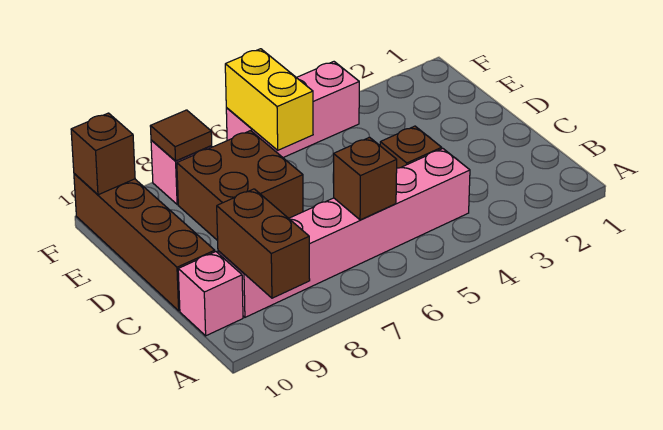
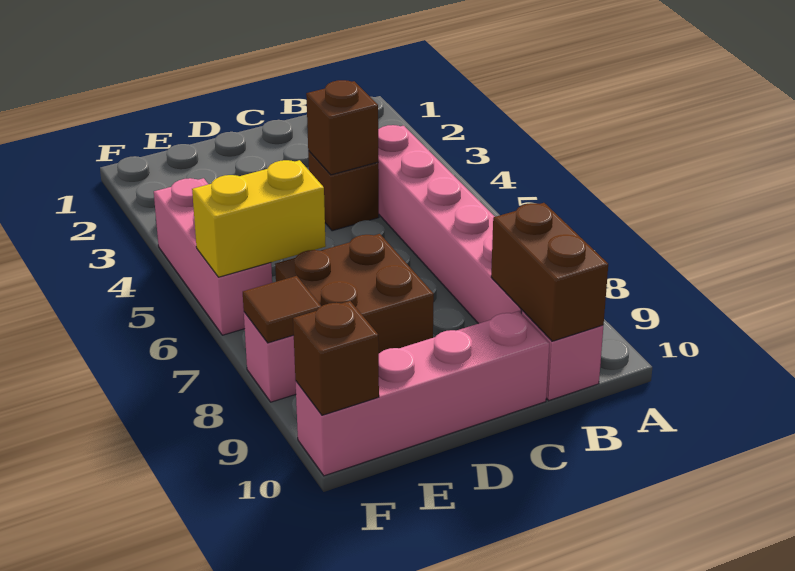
brown 1x2 brick [217,189,310,298] -> brown 1x2 brick turned to [491,203,608,341]
brown 1x1 brick [334,137,397,220] -> brown 1x1 brick moved to [306,80,378,175]
brown 1x4 brick [74,174,215,311] -> pink 1x4 brick [296,311,549,476]

